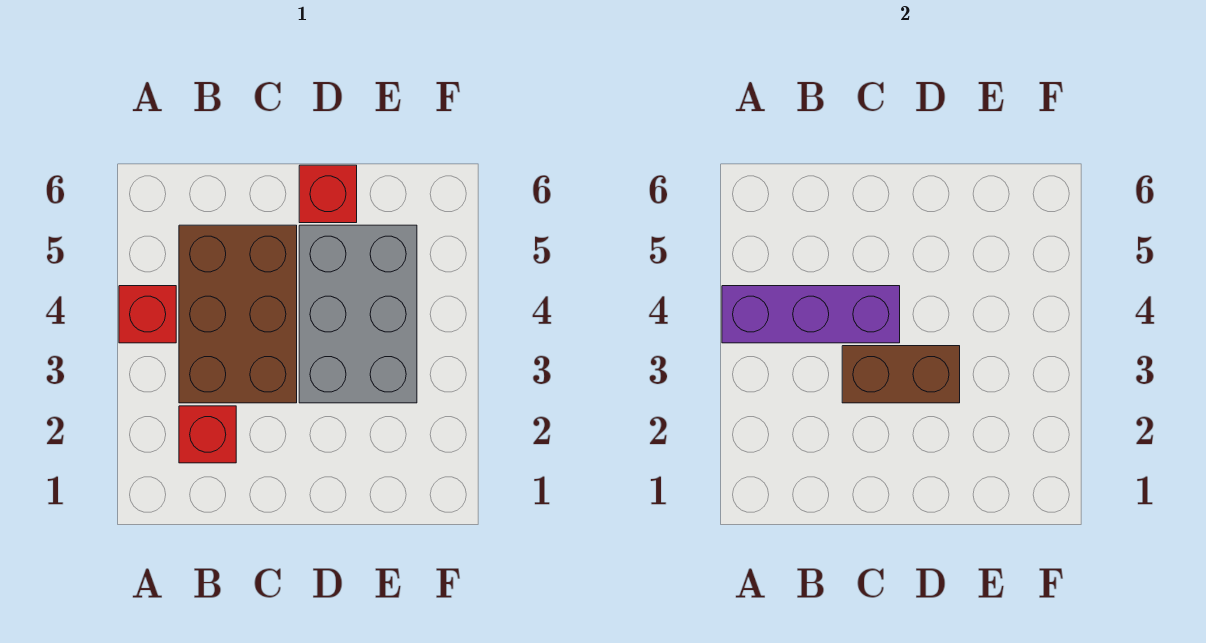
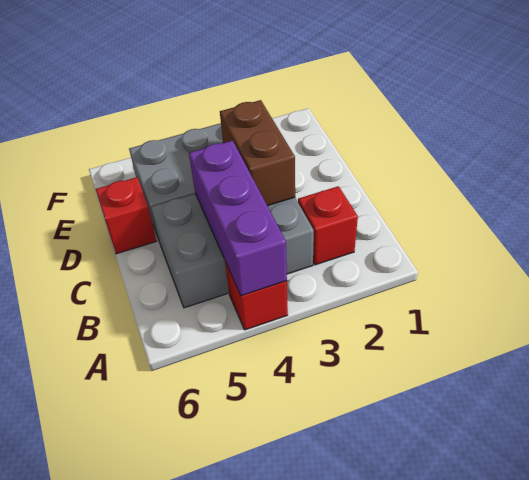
brown 2x3 brick [179,225,297,403] -> grey 2x3 brick [151,194,314,308]

